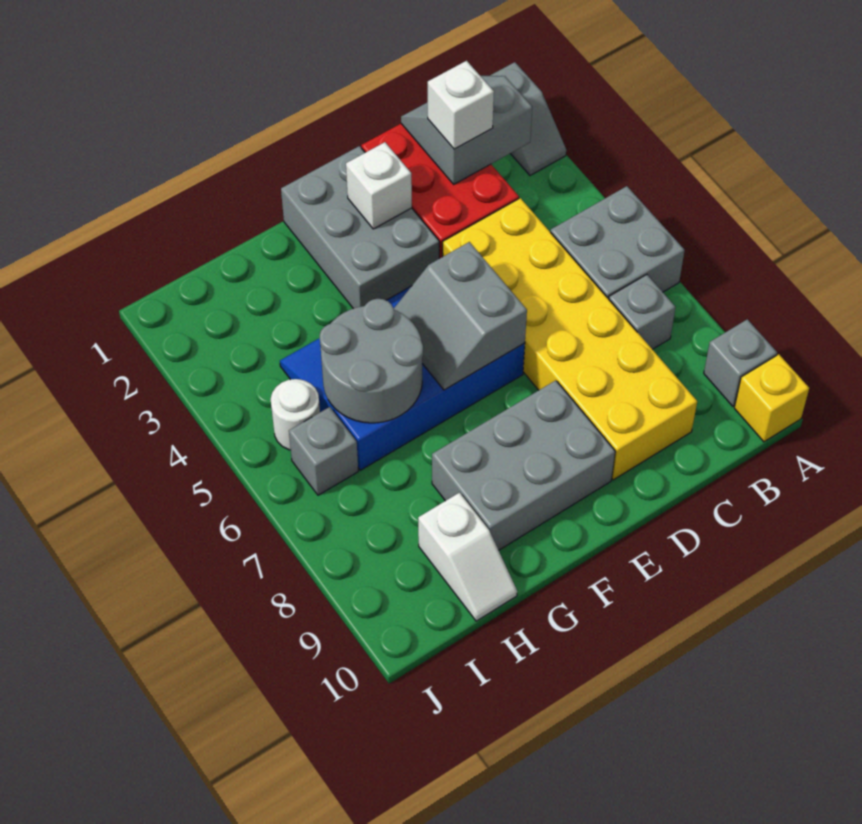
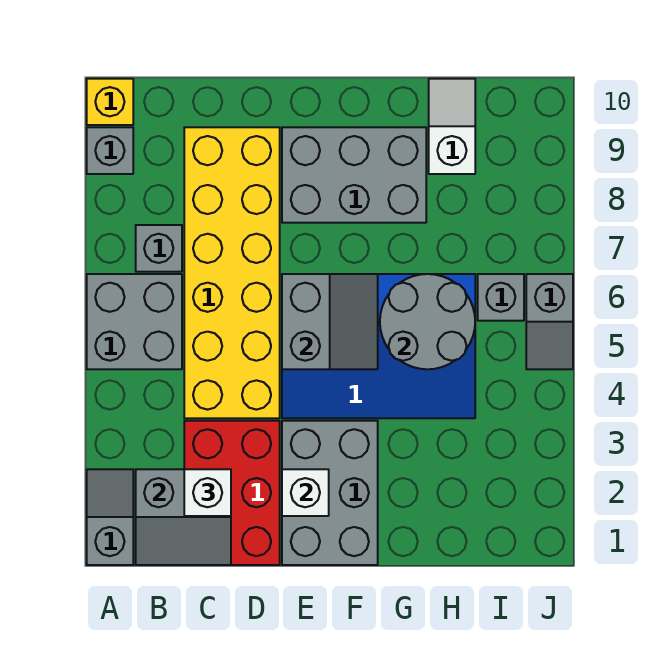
white 1x1 round brick [271,379,320,450] -> none
none -> grey 1x2 slope [526,274,573,369]

